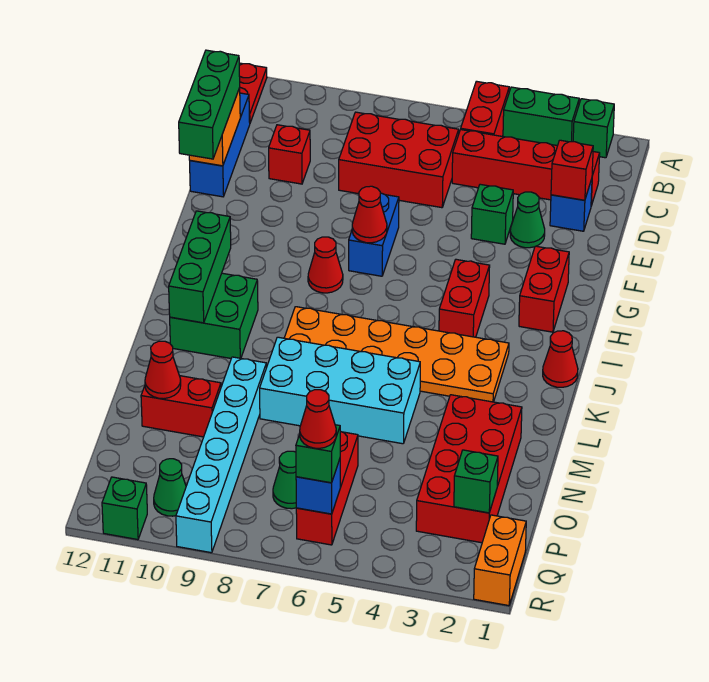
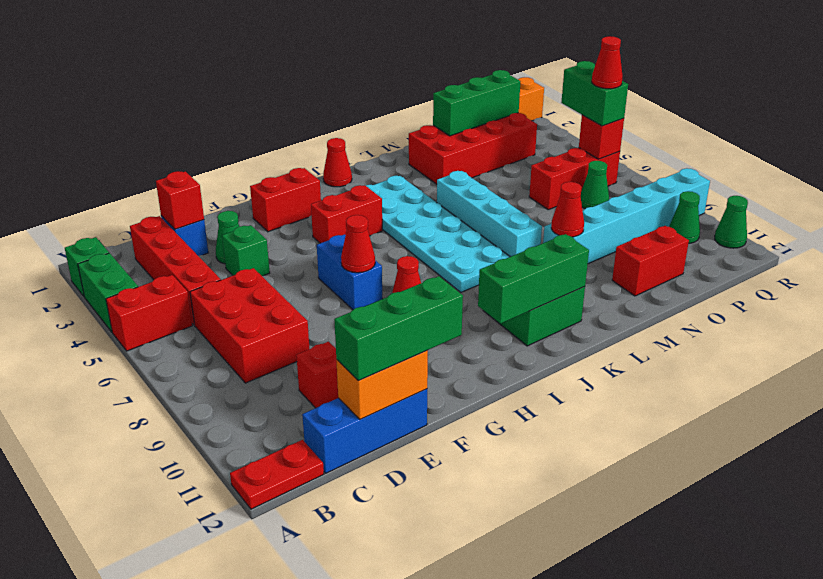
blue 1x2 brick [349,193,399,276] -> blue 1x2 brick turned to [317,234,382,310]
orange 2x6 plate [284,307,509,402] -> cyan 2x6 plate [365,176,510,292]
cyan 2x4 brick [260,337,420,444] -> cyan 1x4 brick [437,171,542,257]
red 1x2 brick [141,376,221,437] -> red 1x2 brick turned to [612,226,689,296]
red 1x1 cone [145,341,181,399] -> red 1x1 cone moved to [551,182,584,237]
green 1x1 brick [454,450,498,513] -> green 1x3 brick [433,70,521,136]
blue 1x1 brick [296,459,340,514] -> red 1x1 brick [579,115,624,159]
green 1x1 brick [296,425,340,483] -> green 1x2 brick [561,61,628,126]
green 1x1 brick [102,477,147,540] -> green 1x1 cone [715,196,748,248]

